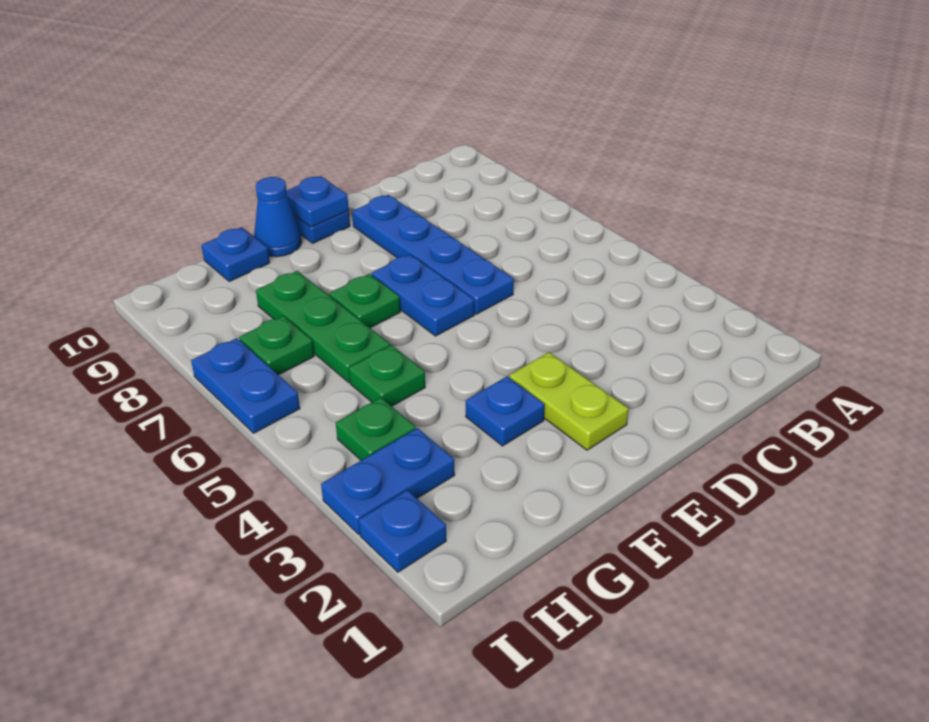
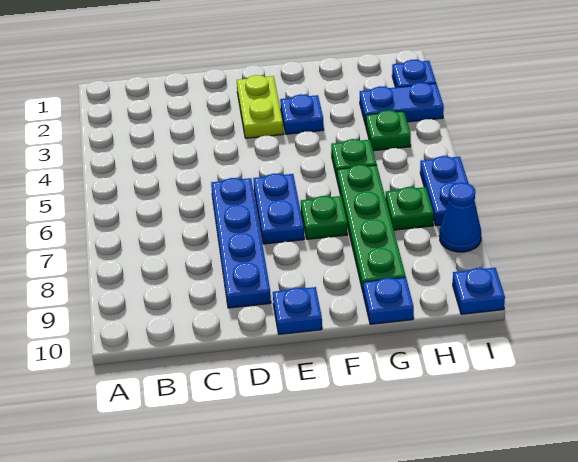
blue 1x1 plate [287,176,349,227] -> blue 1x1 plate moved to [453,268,505,314]
blue 1x1 cone [254,177,302,257] -> blue 1x1 cone moved to [439,183,481,252]
green 1x3 plate [256,271,390,382] -> green 1x4 plate [337,165,406,291]

